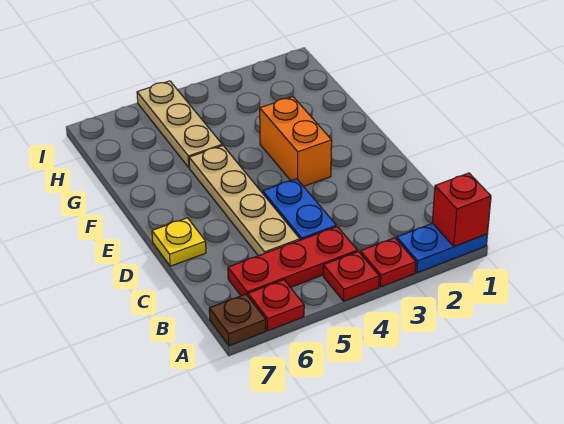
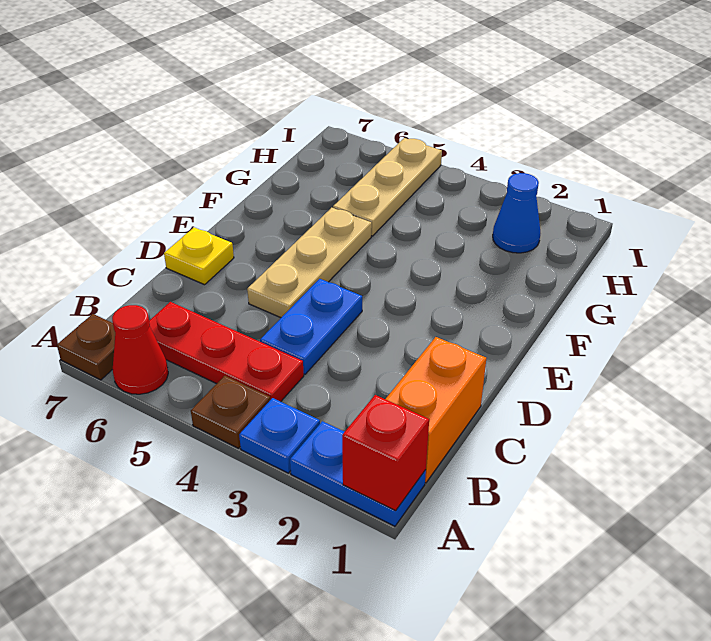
red 1x1 plate [360,238,416,287] -> blue 1x1 plate [239,398,320,473]
red 1x1 plate [323,252,379,301] -> brown 1x1 plate [191,376,270,448]
red 1x1 plate [248,280,304,331] -> red 1x1 cone [112,305,168,394]
tan 1x4 plate [189,146,300,256] -> tan 1x3 plate [247,208,372,318]
orange 1x2 brick [260,97,332,186] -> orange 1x2 brick moved to [386,337,486,483]
none -> blue 1x1 cone [493,173,540,253]

